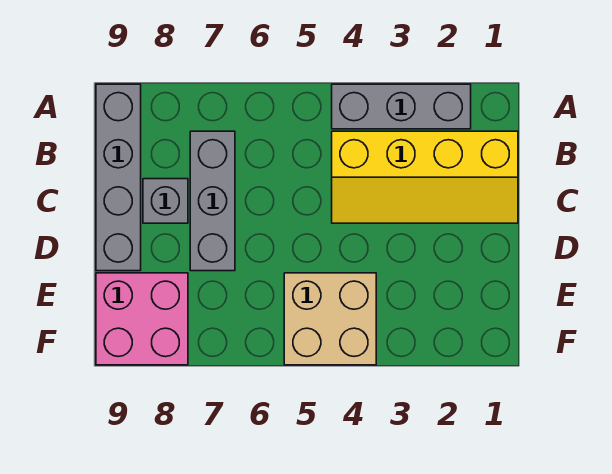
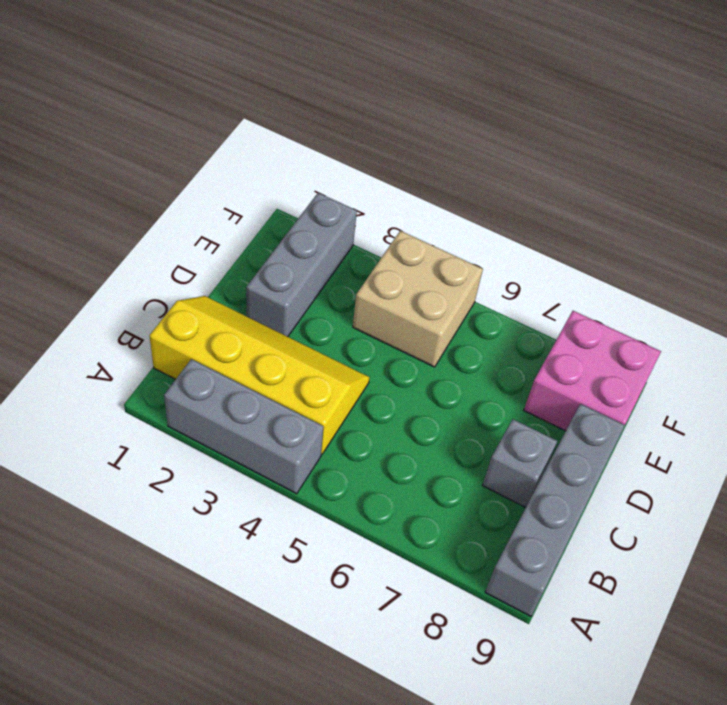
grey 1x3 brick [190,131,235,271] -> grey 1x3 brick moved to [246,193,357,337]

